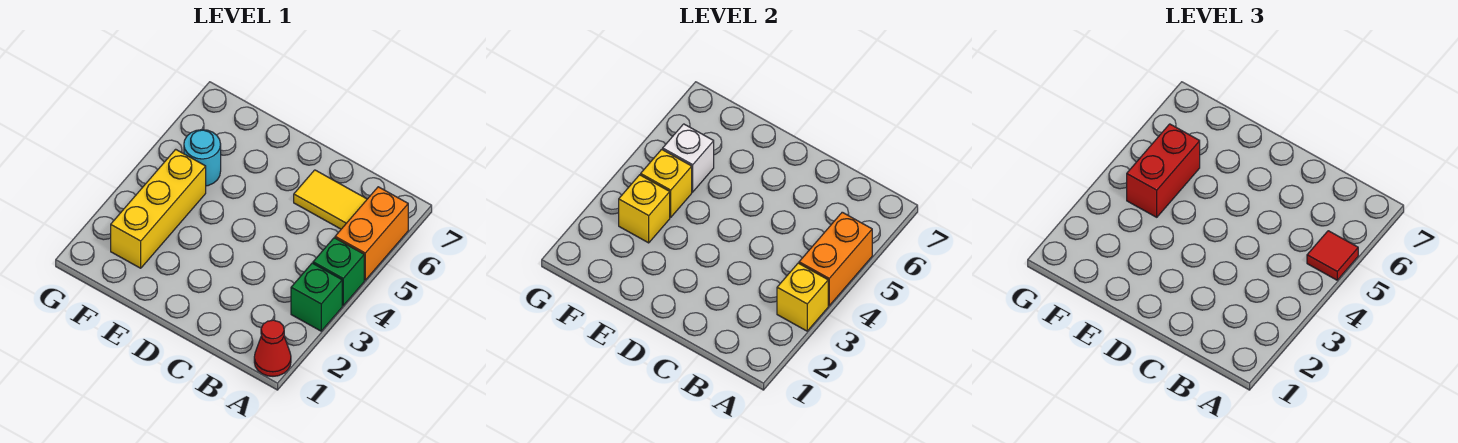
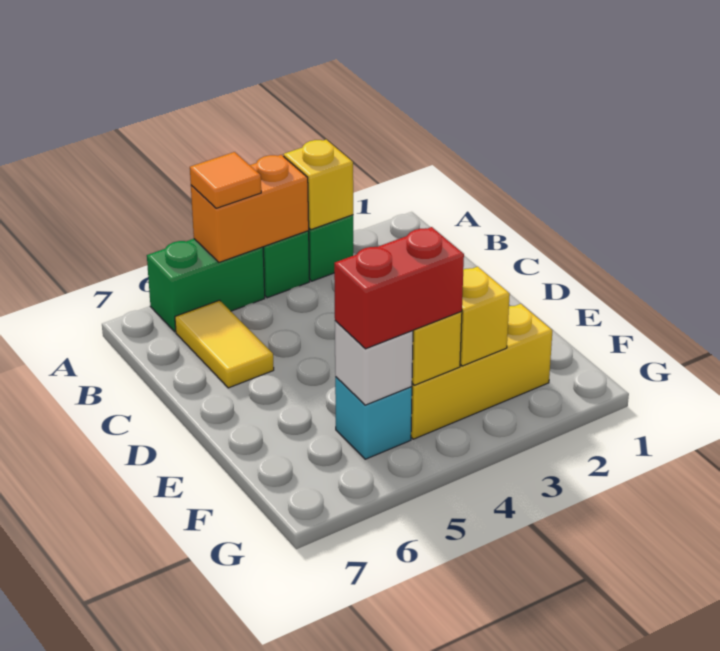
red 1x1 cone [254,320,291,376] -> none
orange 1x2 brick [335,187,408,280] -> green 1x2 brick [147,239,265,332]
red 1x1 tile [1307,231,1358,280] -> orange 1x1 tile [190,152,261,208]
cyan 1x1 round brick [184,130,221,186] -> cyan 1x1 brick [335,377,412,459]

